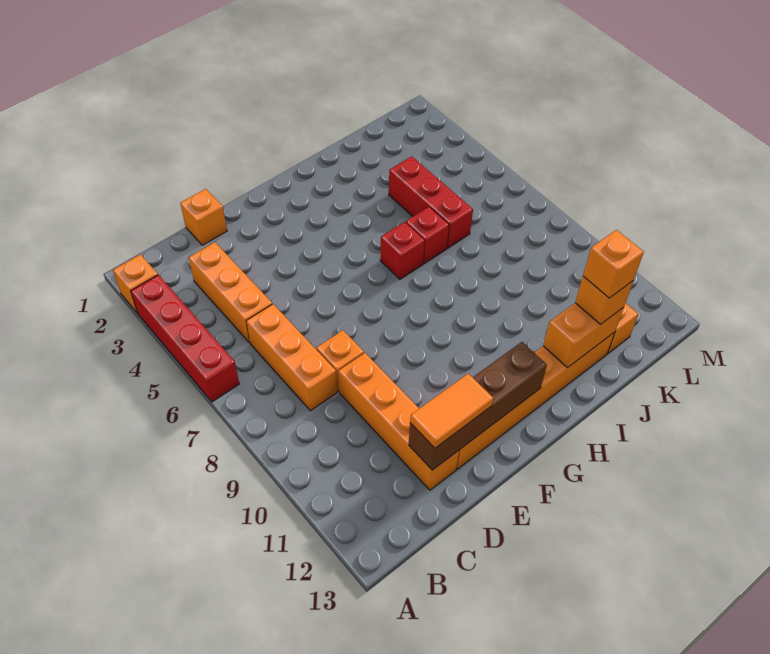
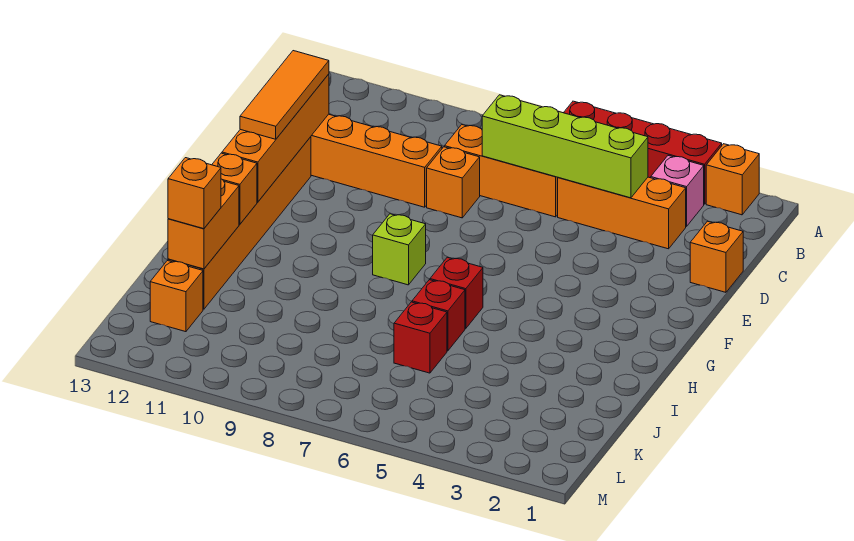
none -> pink 1x1 brick [651,156,704,227]
none -> lime 1x4 brick [482,95,648,198]
brown 1x4 brick [409,342,547,470] -> orange 1x4 brick [222,74,329,202]
orange 1x2 tile [410,374,493,448] -> orange 1x3 tile [240,51,329,139]
none -> lime 1x1 brick [373,214,426,285]
red 1x3 brick [389,156,473,248] -> red 1x1 brick [394,302,447,373]
orange 1x1 brick [583,230,644,298] -> orange 1x1 brick moved to [212,153,257,224]

